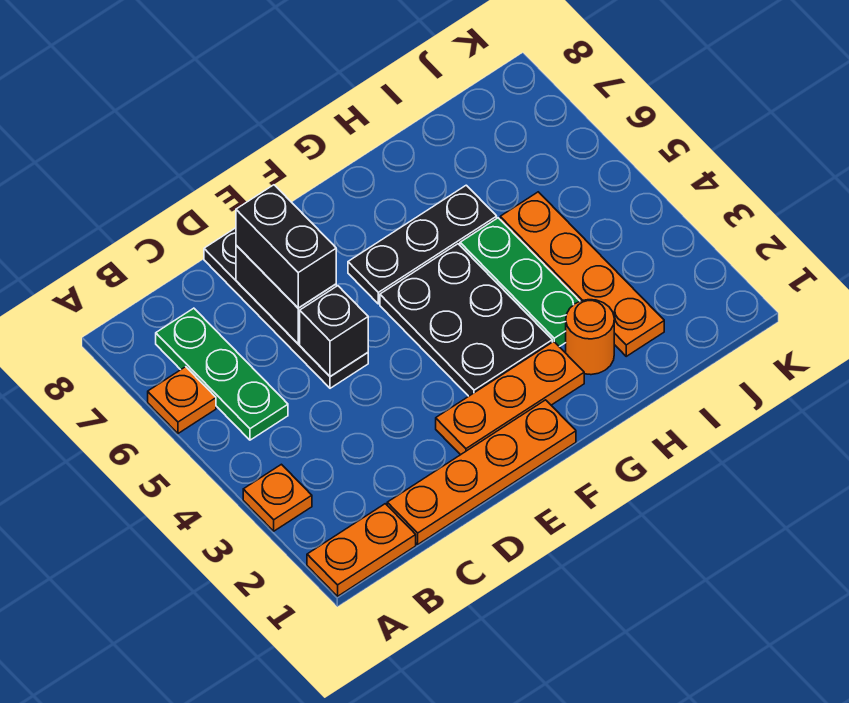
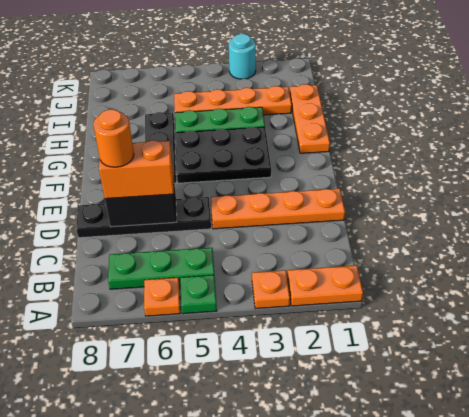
orange 1x2 plate [307,504,416,596] -> orange 1x2 plate turned to [287,265,363,306]
none -> green 1x1 plate [180,275,217,314]
orange 1x4 plate [387,400,576,544] -> orange 1x4 plate turned to [211,189,345,229]
black 1x1 brick [300,286,368,377] -> none
black 1x2 brick [236,185,336,308] -> orange 1x2 brick [99,140,174,199]
orange 1x3 plate [436,342,584,455] -> orange 1x3 plate moved to [290,84,330,153]
orange 1x1 round brick [566,300,614,375] -> orange 1x1 round brick moved to [93,109,134,167]
none -> cyan 1x1 round brick [229,34,256,79]

